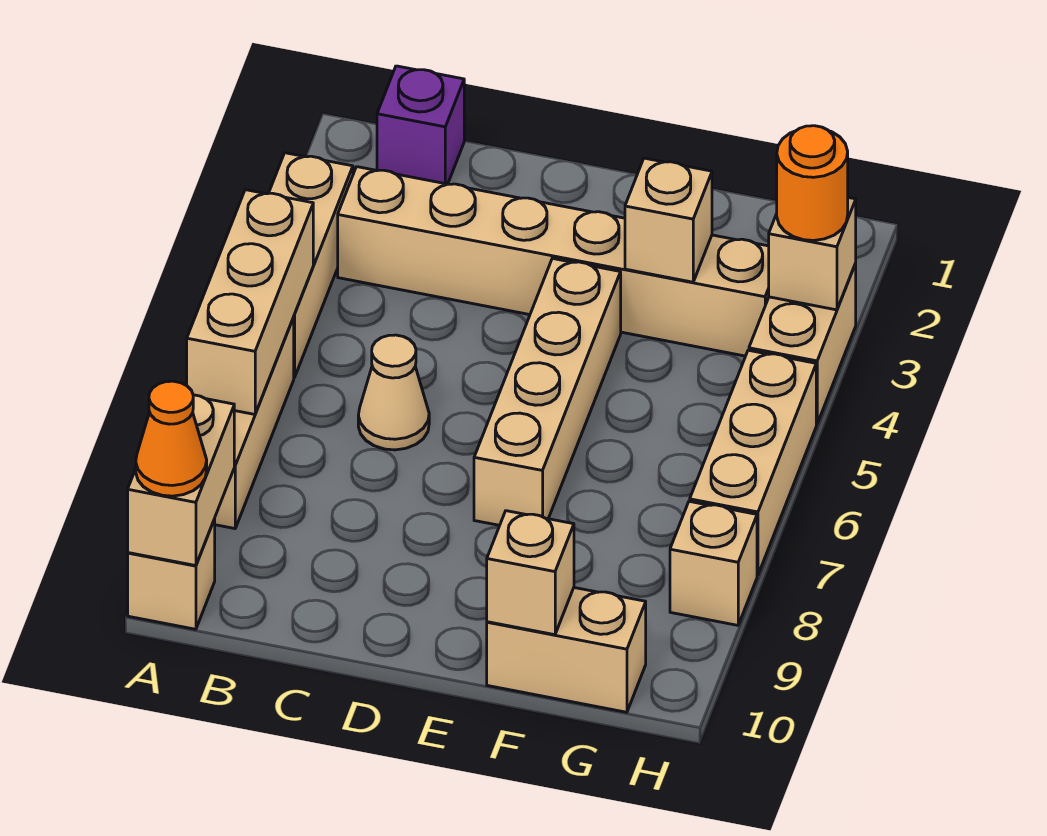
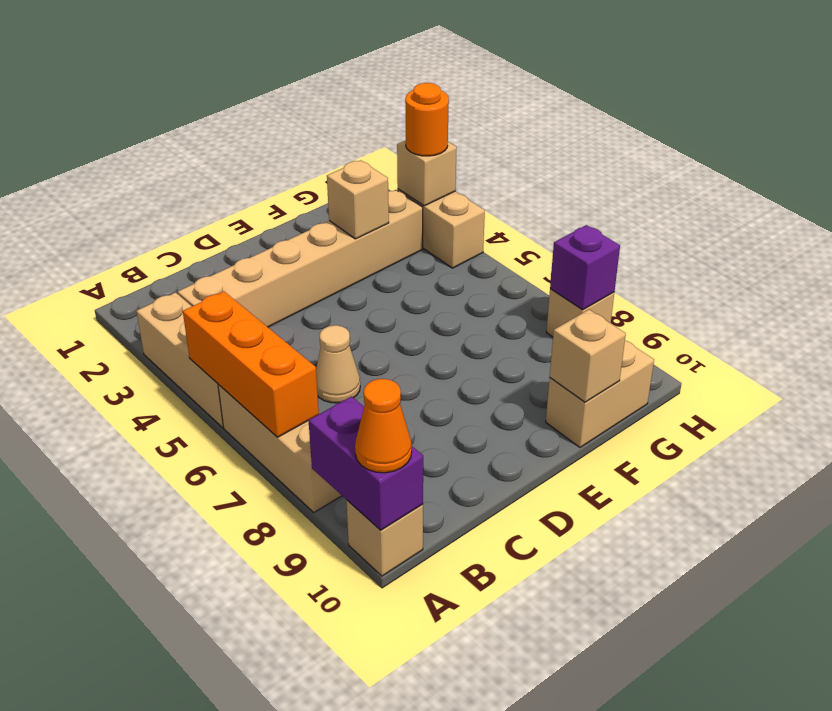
tan 1x3 brick [187,190,313,414] -> orange 1x3 brick [183,291,319,437]
tan 1x2 brick [128,395,234,566] -> purple 1x2 brick [308,396,423,530]
purple 1x1 brick [377,66,464,184] -> purple 1x1 brick moved to [550,225,620,310]
tan 1x4 brick [474,258,621,525] -> none
tan 1x3 brick [690,350,816,575] -> none

